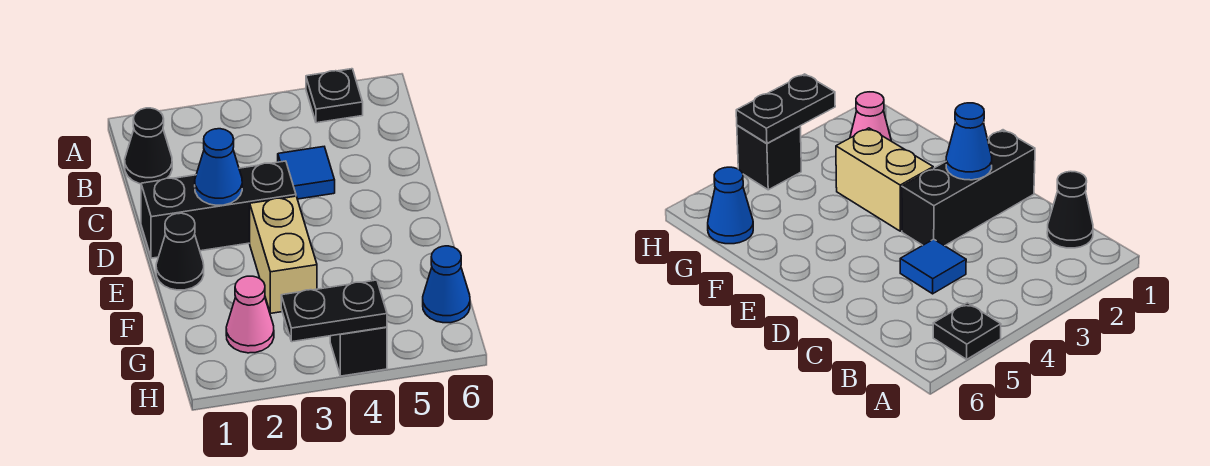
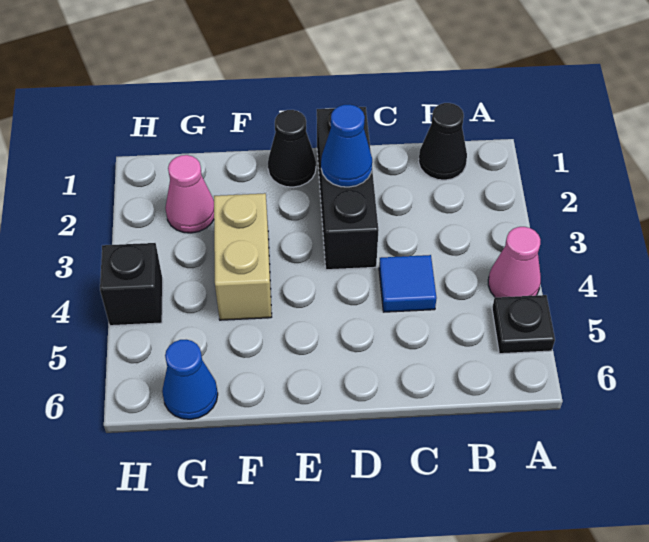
none -> pink 1x1 cone [488,227,541,297]
tan 1x2 brick [250,196,317,313] -> tan 1x2 brick turned to [214,193,272,320]
black 1x2 plate [281,280,387,342] -> none

